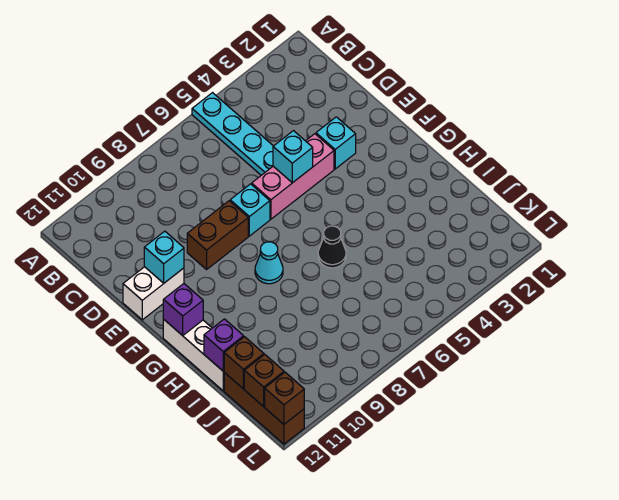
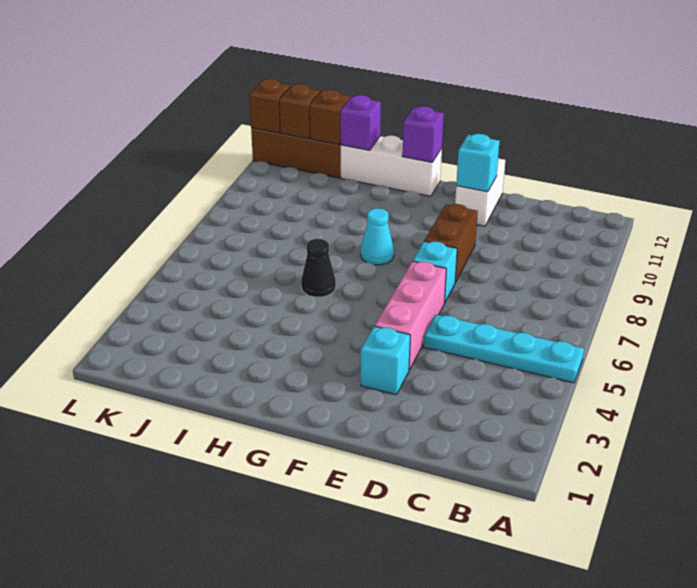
cyan 1x1 brick [273,131,313,183] -> none

